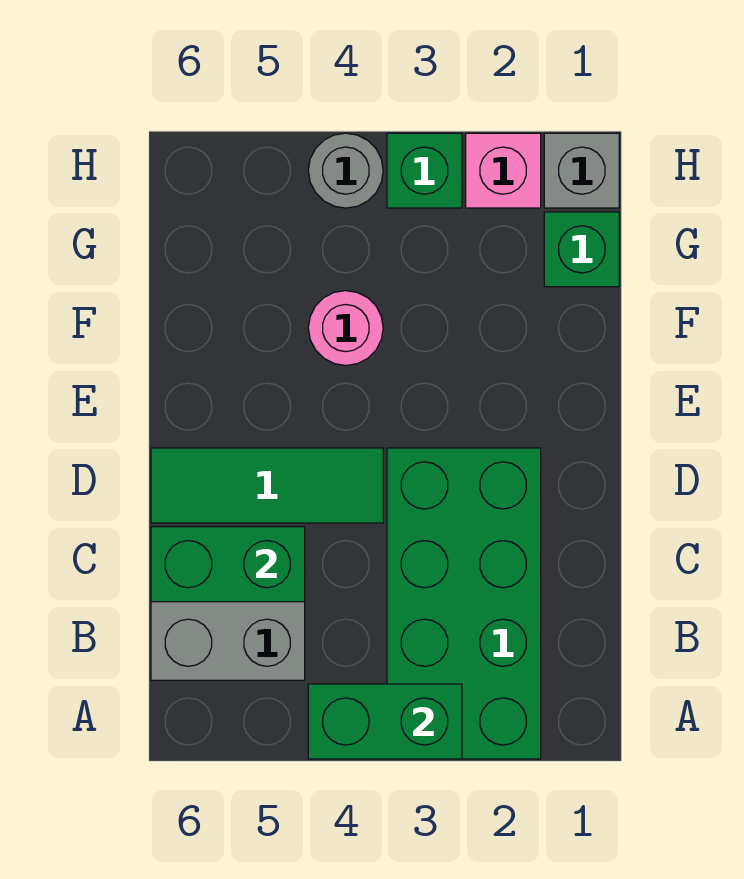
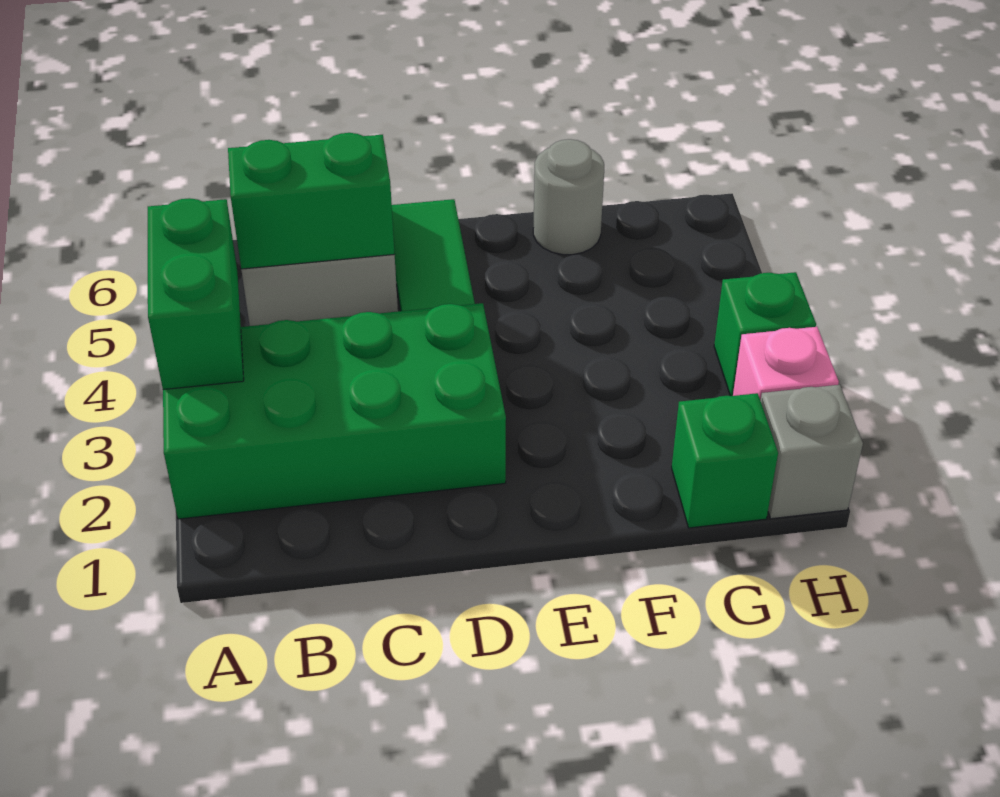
green 1x2 brick [151,527,305,602] -> green 1x2 brick turned to [228,133,395,269]
pink 1x1 round brick [308,291,383,365] -> none
grey 1x1 round brick [308,133,383,208] -> grey 1x1 round brick moved to [533,139,604,255]

